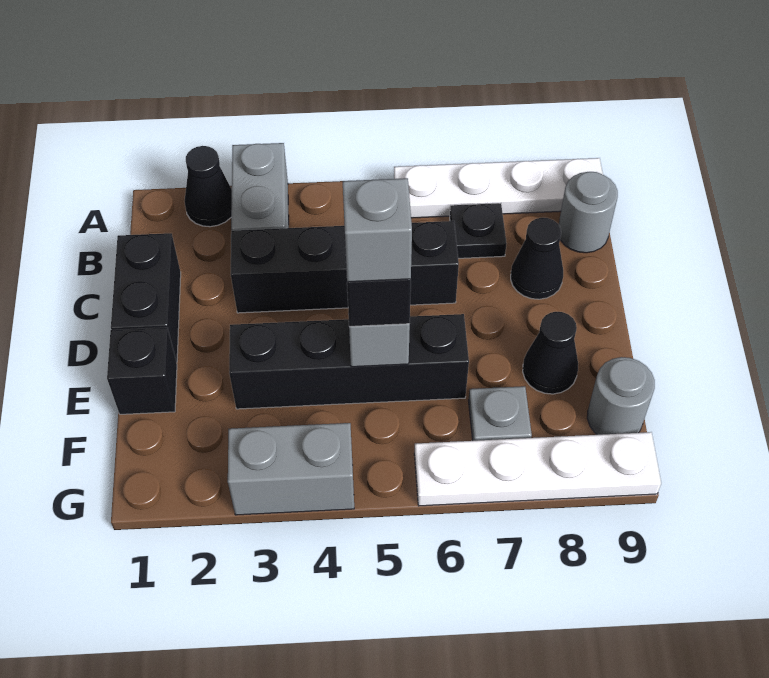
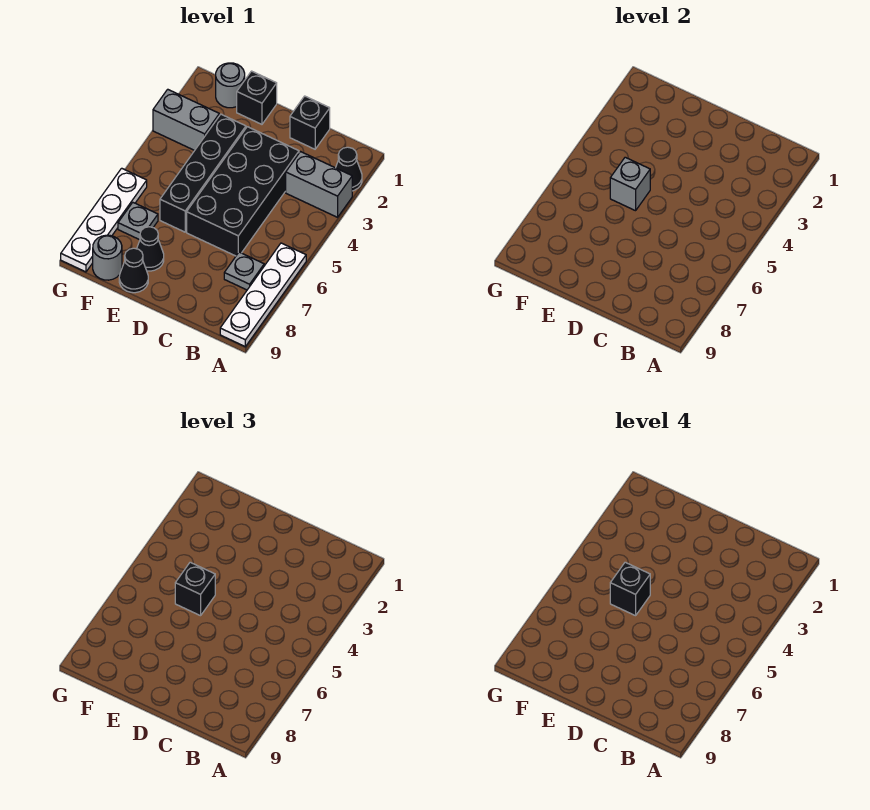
black 1x1 plate [450,203,507,258] -> grey 1x1 plate [224,252,264,290]
grey 1x1 round brick [559,172,618,253] -> grey 1x1 round brick moved to [216,63,245,108]
black 1x2 brick [111,233,181,363] -> black 1x1 brick [290,96,330,149]
black 1x4 brick [231,221,459,313] -> black 2x4 brick [187,127,299,256]
black 1x1 cone [511,218,563,299] -> black 1x1 cone moved to [119,248,148,293]
grey 1x1 brick [343,178,412,282] -> black 1x1 brick [610,562,650,616]
grey 1x2 brick [228,423,354,515] -> grey 1x2 brick turned to [153,89,219,150]

